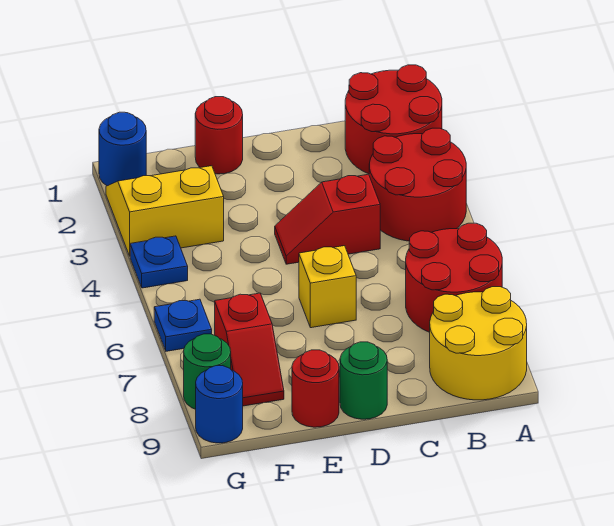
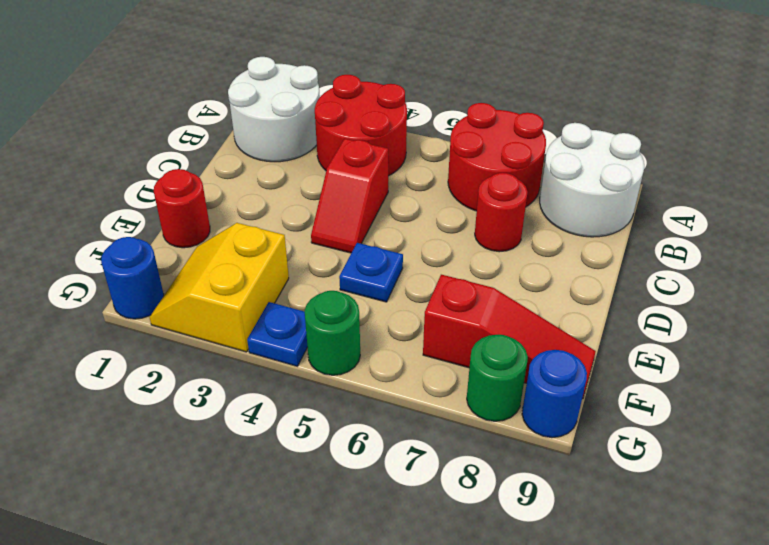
red 2x2 round brick [345,65,442,174] -> white 2x2 round brick [228,57,320,162]
yellow 2x2 round brick [430,287,527,400] -> white 2x2 round brick [540,123,644,237]
yellow 1x1 brick [299,246,356,328] -> none
green 1x1 round brick [340,342,387,419] -> green 1x1 round brick moved to [304,291,360,375]
red 1x1 round brick [292,350,339,427] -> red 1x1 round brick moved to [475,173,528,252]
red 1x2 slope [215,293,284,406] -> red 1x3 slope [423,275,596,399]
blue 1x1 plate [154,299,212,351] -> blue 1x1 plate moved to [339,243,403,302]

